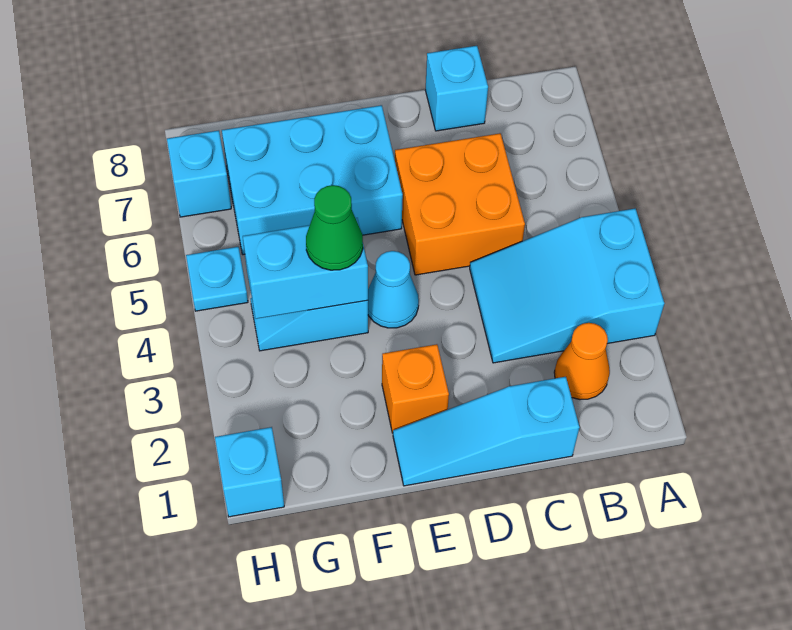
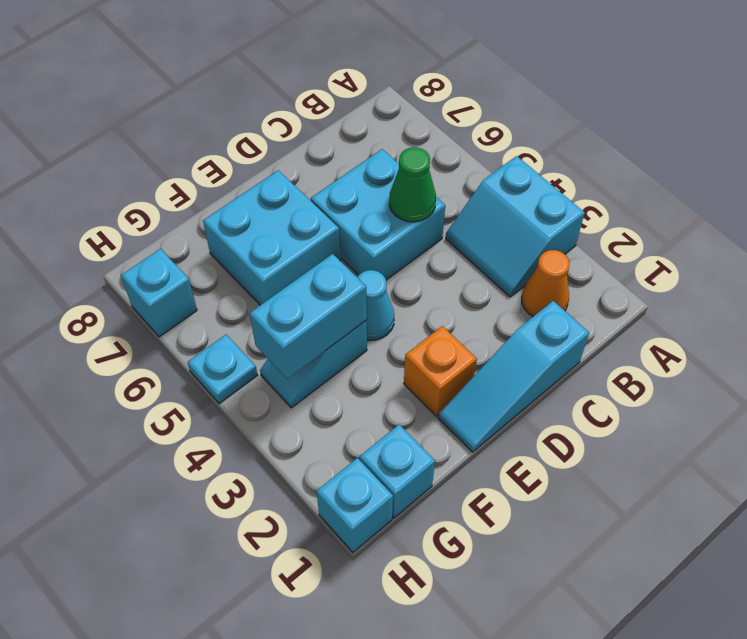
cyan 2x3 slope [470,208,664,363] -> cyan 2x2 slope [446,156,585,297]
orange 2x2 brick [395,133,525,275] -> cyan 2x2 brick [311,149,445,280]
cyan 1x1 brick [426,46,488,131] -> cyan 1x1 brick moved to [360,424,435,518]
cyan 2x3 brick [222,105,403,255] -> cyan 2x2 brick [203,170,340,305]
green 1x1 cone [306,185,363,270] -> green 1x1 cone moved to [389,147,436,222]

